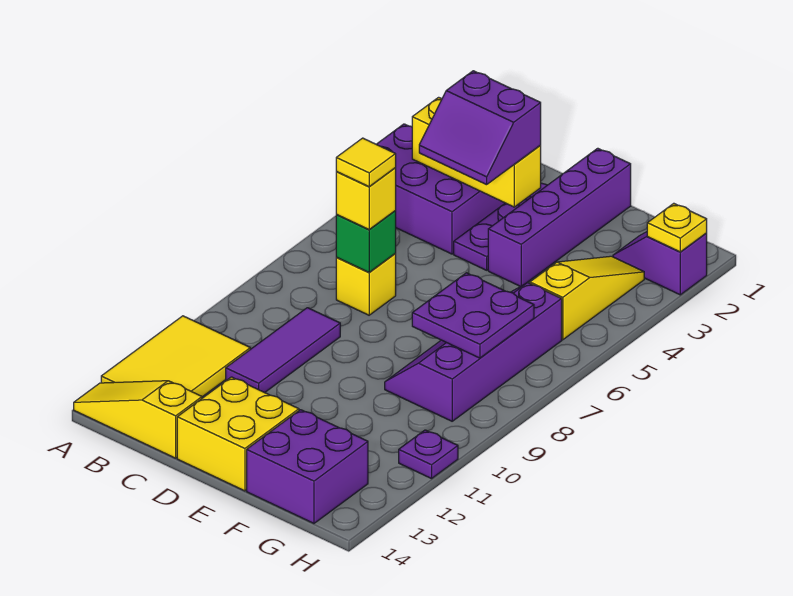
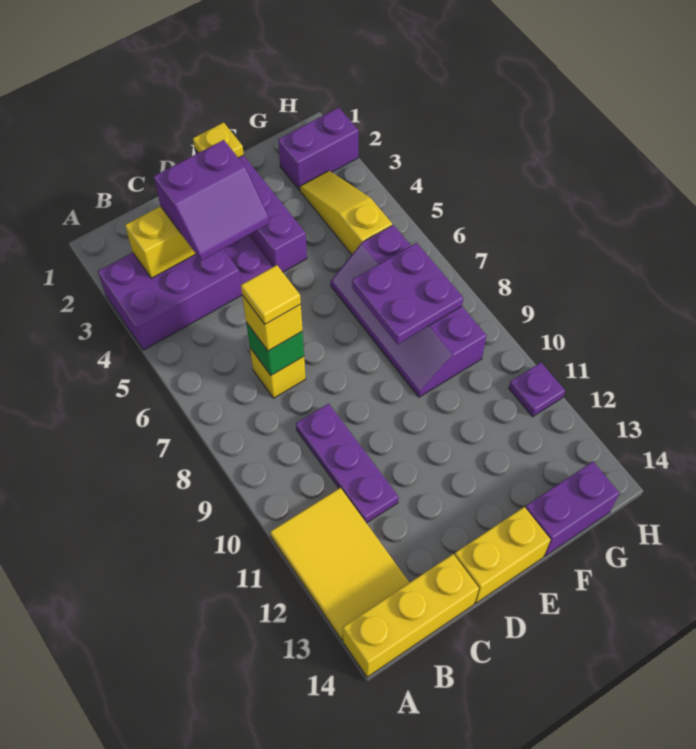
yellow 1x3 slope [74,381,202,458] -> yellow 1x3 brick [343,554,479,677]
purple 1x3 tile [226,308,340,393] -> purple 1x3 plate [296,404,398,523]
yellow 2x2 brick [177,377,299,491] -> yellow 1x2 brick [454,507,551,603]
purple 2x2 brick [247,410,368,523] -> purple 1x2 brick [525,461,619,556]
purple 1x2 slope [613,232,707,295] -> purple 1x2 brick [278,107,358,190]
yellow 1x1 plate [647,203,707,252] -> yellow 1x1 plate moved to [193,122,244,158]

